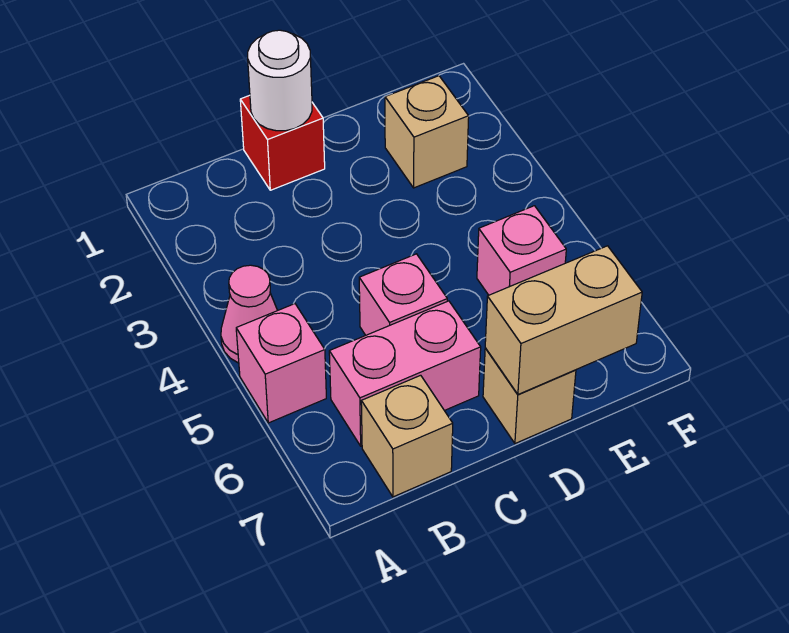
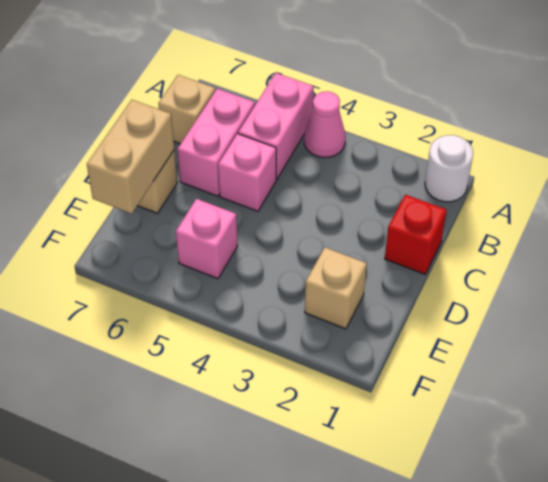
pink 1x1 brick [236,304,326,423] -> pink 1x2 brick [238,73,314,179]
white 1x1 round brick [248,30,312,131] -> white 1x1 round brick moved to [425,135,473,202]

